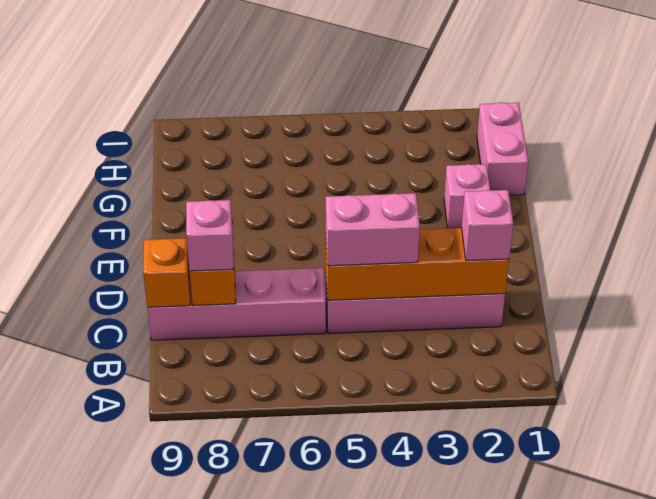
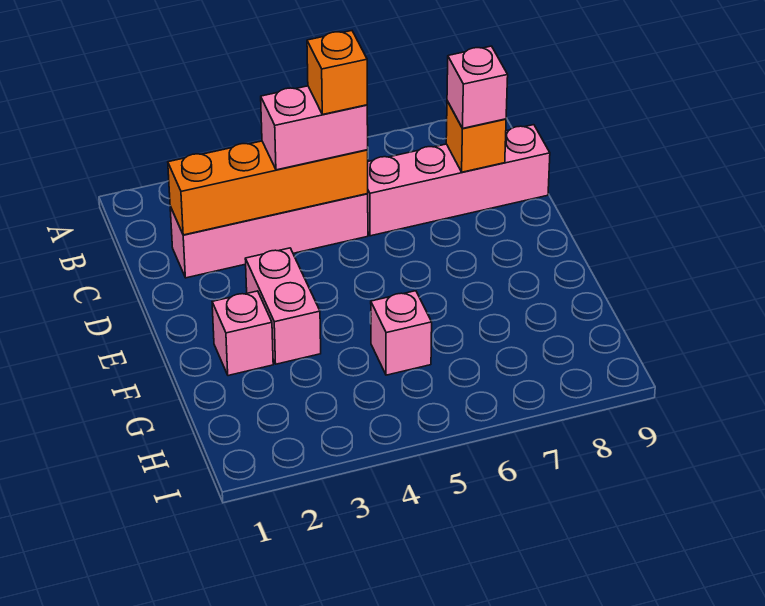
pink 1x1 brick [461,190,513,261] -> pink 1x1 brick moved to [371,291,432,375]
orange 1x1 brick [143,238,190,307] -> orange 1x1 brick moved to [307,31,367,115]
pink 1x2 brick [477,102,528,195] -> pink 1x2 brick moved to [245,248,321,364]

